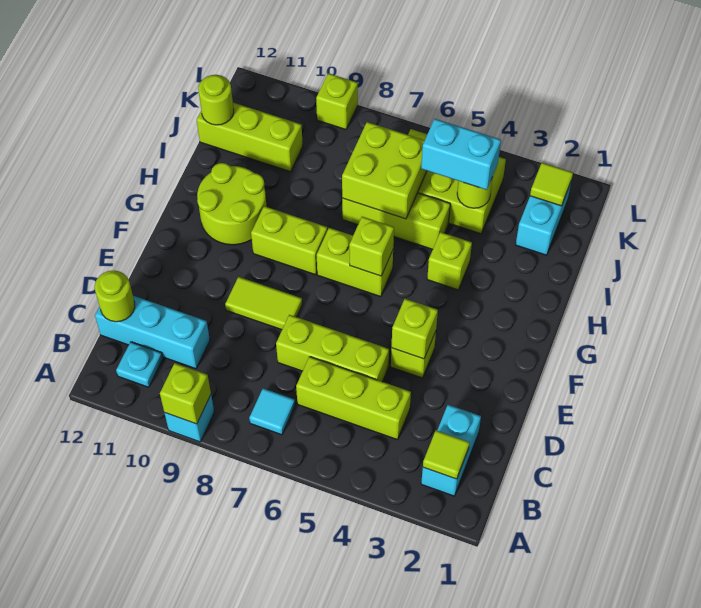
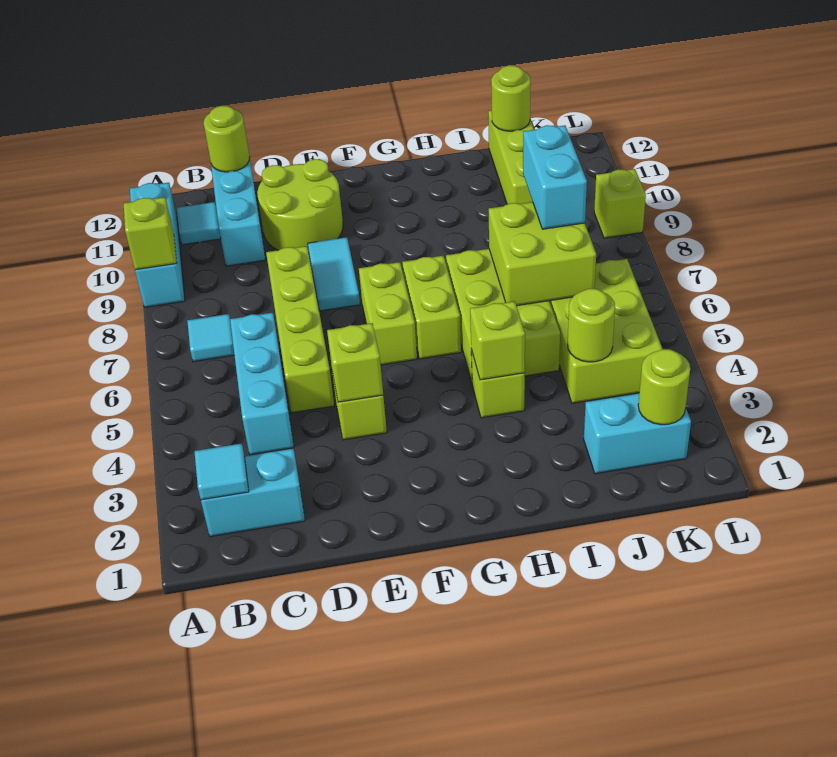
cyan 1x1 brick [165,395,214,442] -> cyan 1x3 brick [130,183,185,307]
lime 1x1 tile [423,430,470,479] -> cyan 1x1 tile [194,443,249,500]
cyan 1x1 plate [116,342,163,387] -> cyan 1x1 tile [177,202,221,245]
lime 1x3 brick [296,357,411,440] -> cyan 1x3 brick [230,313,294,455]
lime 1x3 brick [276,315,389,382] -> lime 1x4 brick [266,246,334,413]
lime 1x2 tile [225,277,302,330] -> cyan 1x2 tile [308,237,360,311]
lime 1x1 brick [349,217,394,276] -> lime 1x1 brick moved to [470,301,525,380]
lime 1x2 brick [251,206,327,275] -> lime 1x2 brick moved to [359,262,417,365]
lime 2x2 round brick [197,163,267,245] -> lime 2x2 round brick moved to [257,159,343,252]
lime 1x3 brick [342,193,450,249] -> lime 2x3 brick [446,249,560,383]
cyan 1x2 brick [421,119,501,190] -> cyan 1x2 brick moved to [523,125,587,229]
lime 1x1 tile [530,163,573,206] -> lime 1x1 round brick [638,349,690,425]

